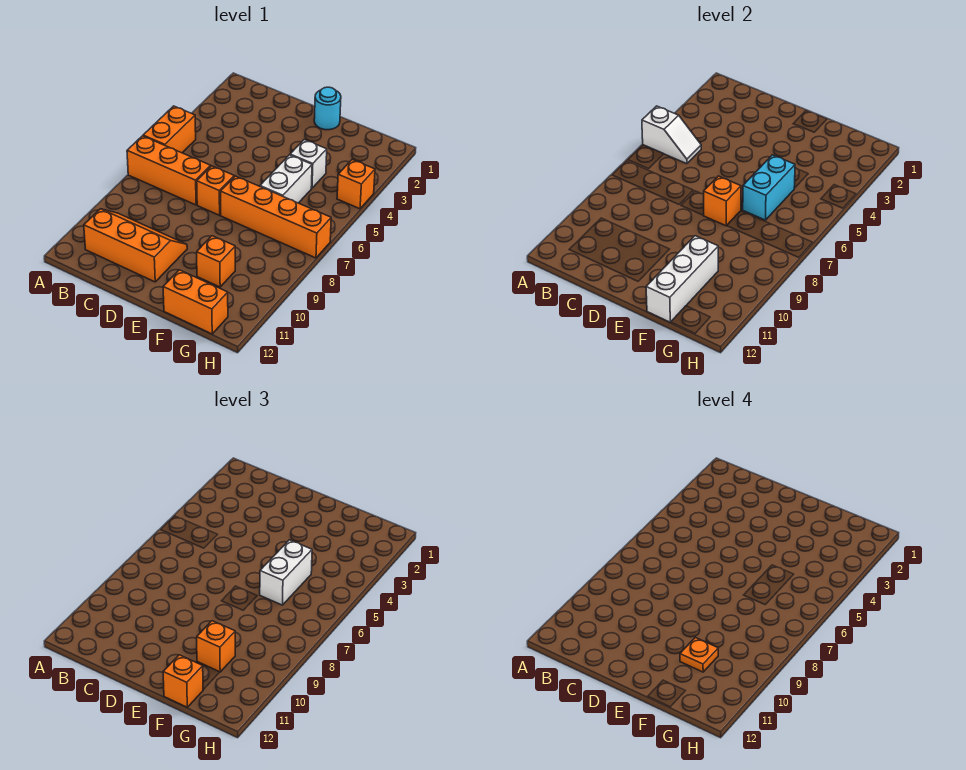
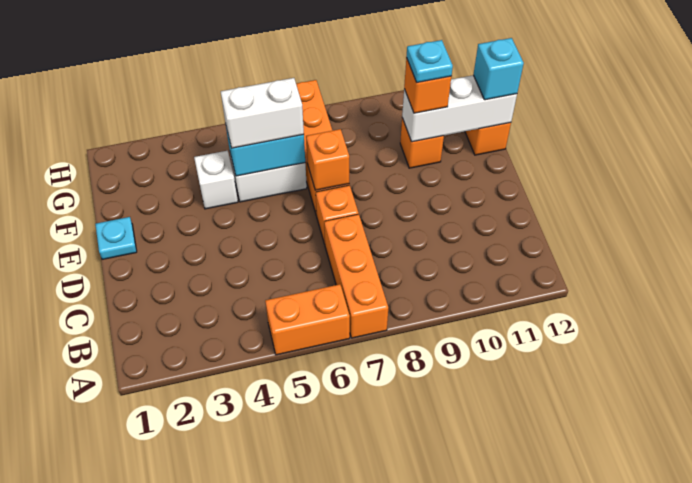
white 1x2 slope [642,106,701,164] -> none
orange 2x3 slope [84,209,187,282] -> none
cyan 1x1 round brick [314,87,341,130] -> cyan 1x1 plate [95,217,137,259]
orange 1x1 plate [680,638,718,672] -> cyan 1x1 plate [406,40,453,83]
orange 1x1 brick [163,655,203,707] -> cyan 1x1 brick [473,38,524,100]
orange 1x1 brick [337,160,375,209] -> none

